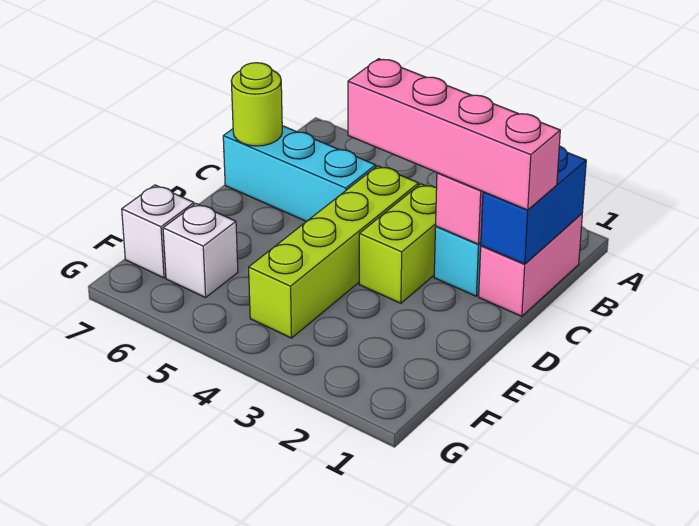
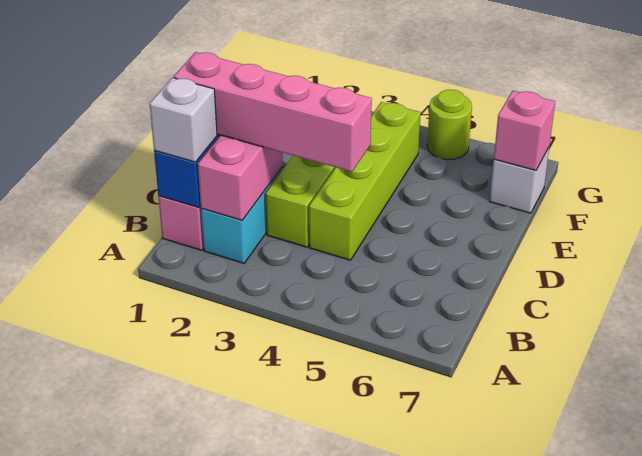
cyan 1x3 brick [223,126,376,222] -> none
lime 1x1 round brick [231,63,282,146] -> lime 1x1 round brick moved to [427,90,472,159]
white 1x1 brick [163,204,238,298] -> white 1x1 brick moved to [150,78,217,162]
none -> pink 1x1 brick [494,91,555,170]

